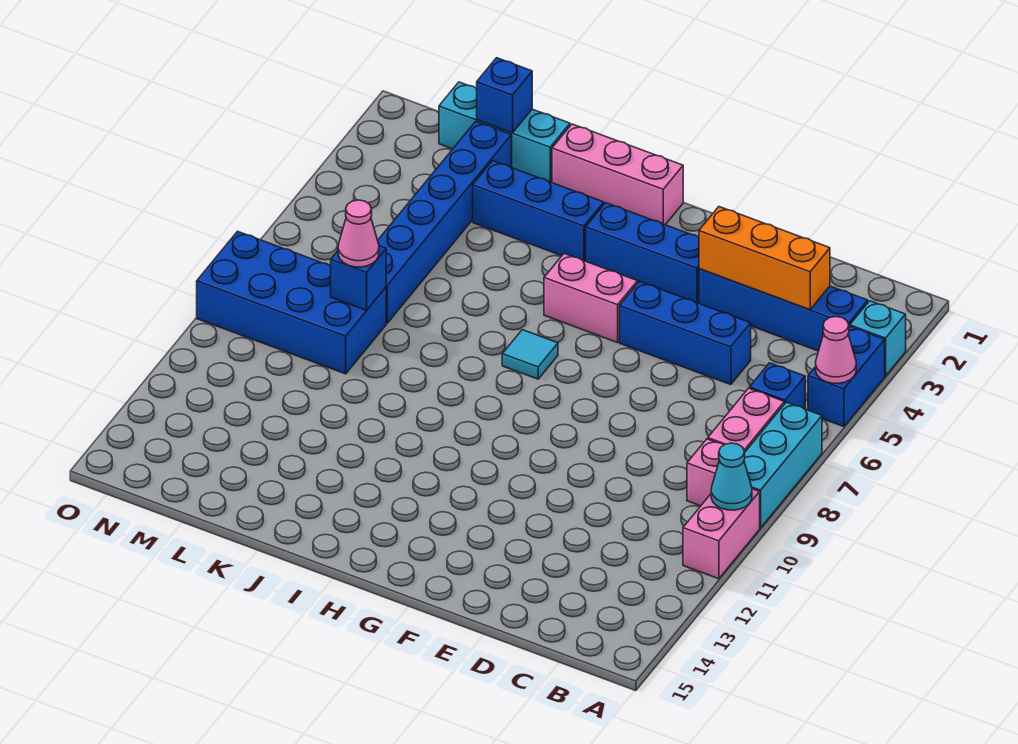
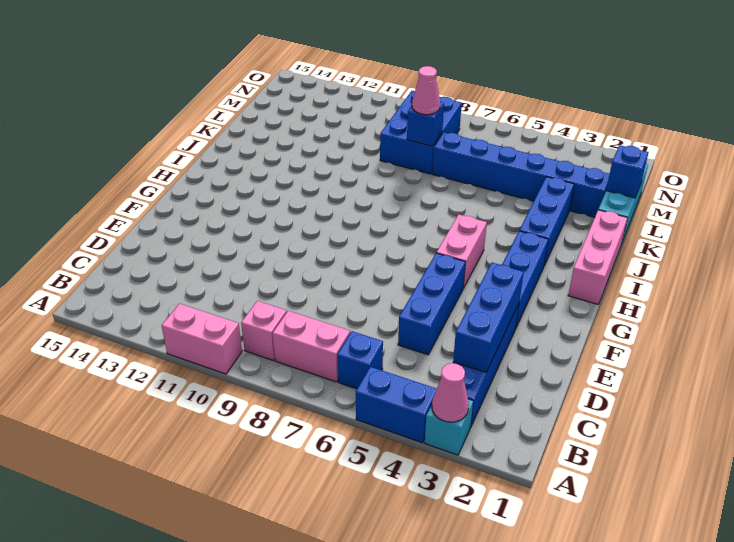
pink 1x1 cone [816,316,856,383] -> pink 1x1 cone moved to [432,363,469,422]
cyan 1x3 brick [744,402,822,528] -> none
cyan 1x1 cone [711,443,752,510] -> none
orange 1x3 brick [699,207,830,310] -> blue 1x3 brick [453,263,524,372]
cyan 1x1 tile [502,330,558,379] -> none
blue 2x4 brick [197,231,386,374] -> blue 2x3 brick [380,91,462,174]

